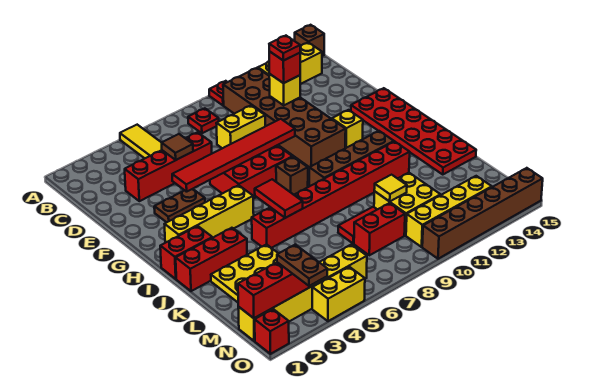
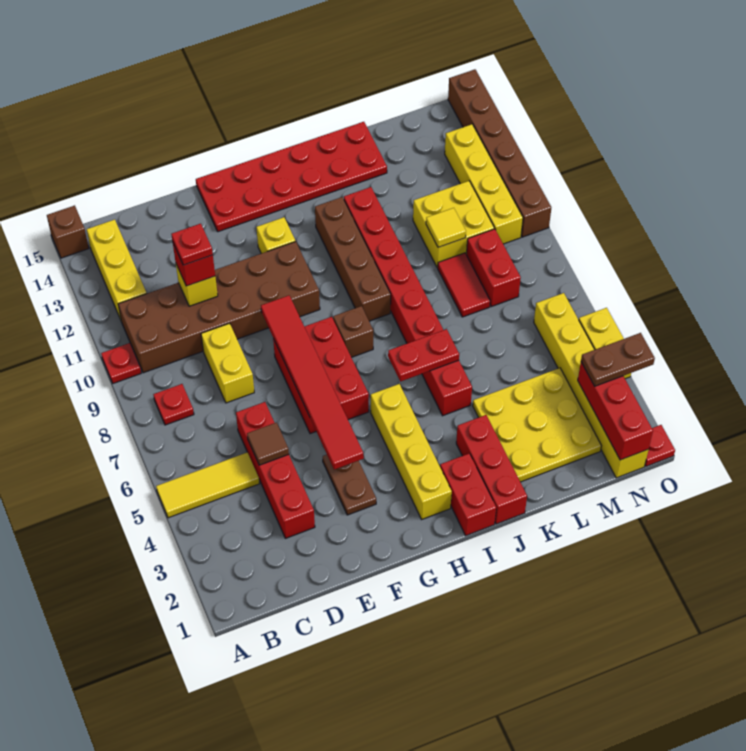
red 1x2 tile [255,179,303,218] -> red 1x2 plate [388,329,459,382]
red 1x1 brick [255,309,289,354] -> red 1x1 plate [645,425,675,466]

